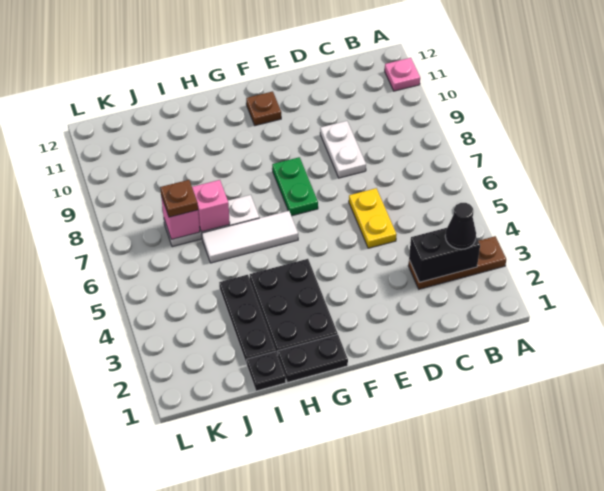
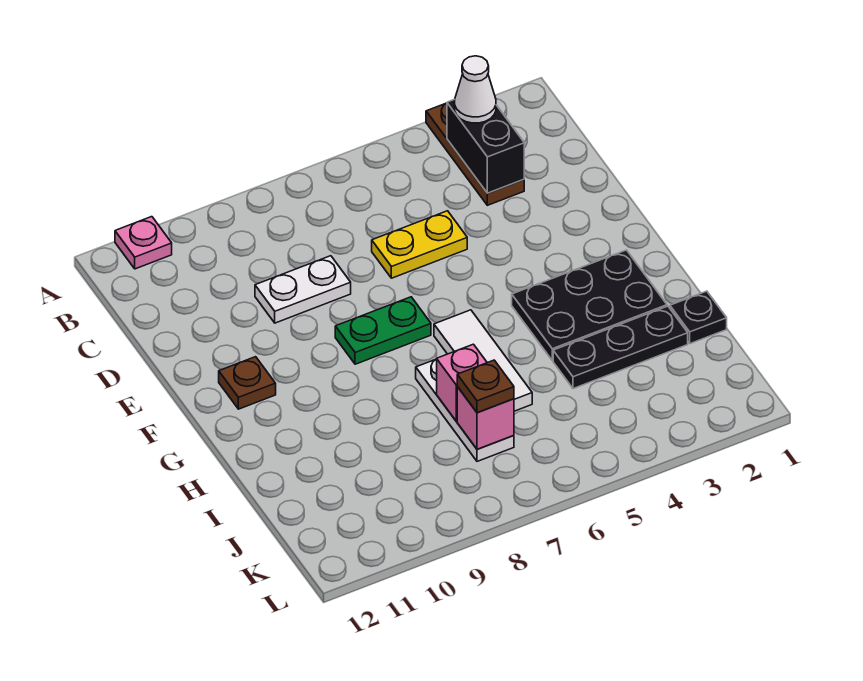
black 1x1 cone [445,203,476,249] -> white 1x1 cone [455,56,496,123]
black 1x2 plate [278,334,348,382] -> none

